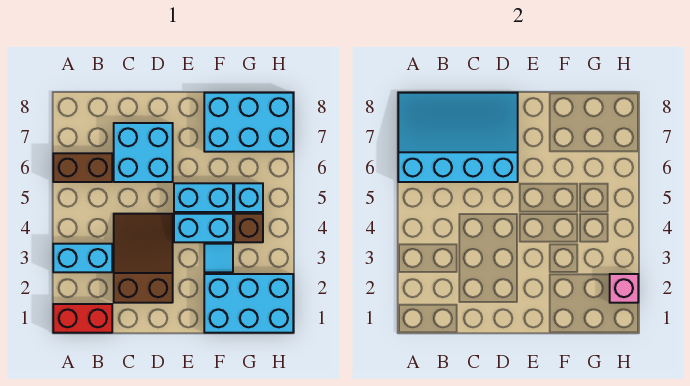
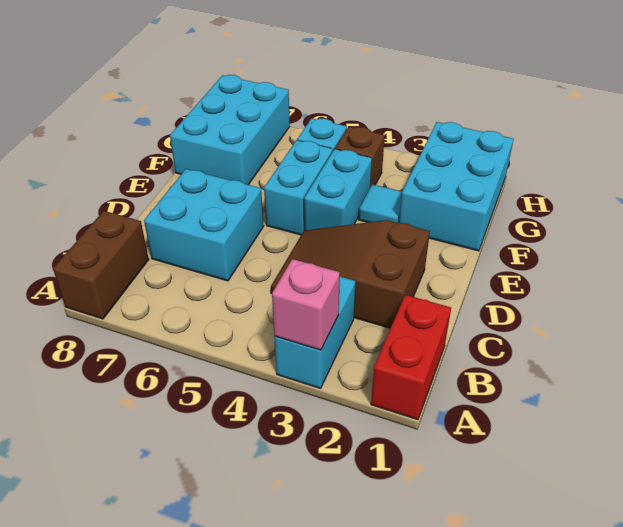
brown 1x2 brick [53,153,112,182] -> brown 1x2 brick moved to [53,211,149,319]
cyan 3x4 slope [398,93,518,182] -> none
pink 1x1 brick [610,274,638,303] -> pink 1x1 brick moved to [272,259,340,350]

